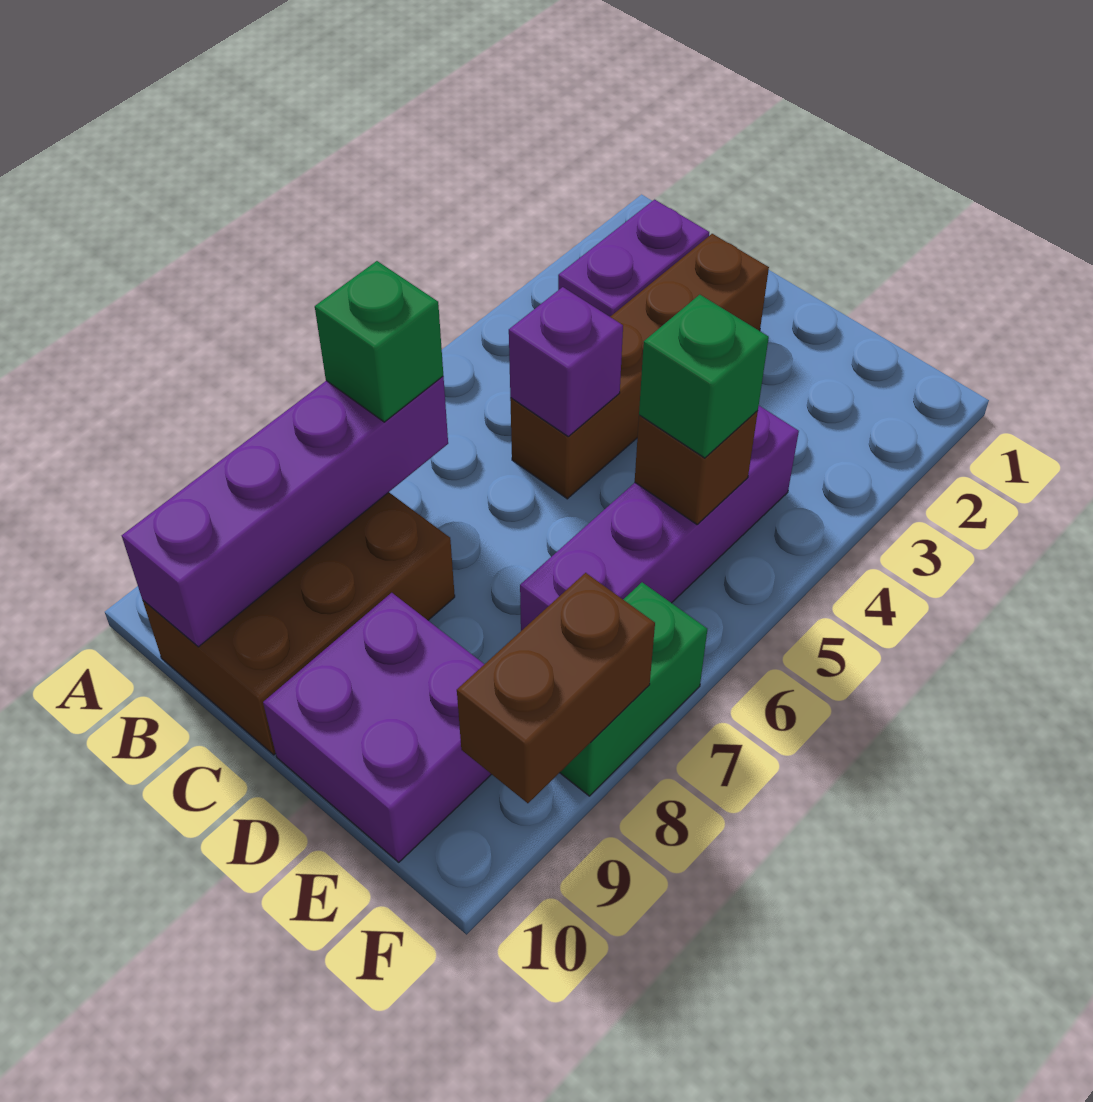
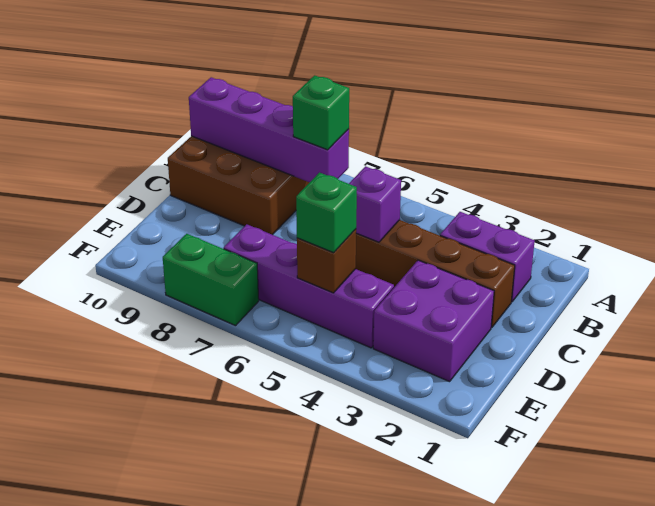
purple 2x2 brick [263,593,491,862] -> purple 2x2 brick moved to [373,260,494,382]
brown 1x2 brick [457,573,655,803] -> none

